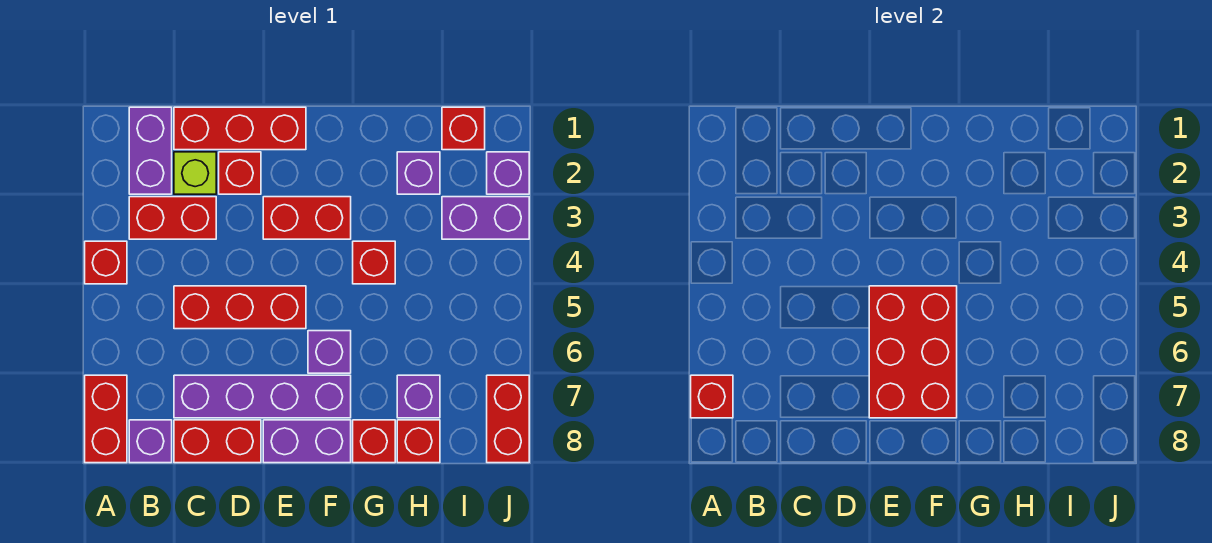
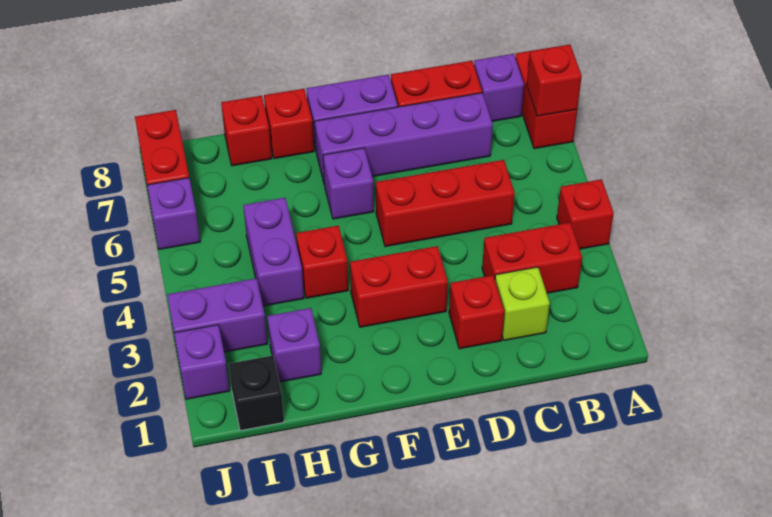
purple 1x2 brick [129,107,172,194] -> purple 1x2 brick moved to [243,198,304,306]
red 1x3 brick [174,107,306,150] -> none
red 2x3 brick [869,286,957,418] -> none
purple 1x1 brick [397,375,440,418] -> purple 1x1 brick moved to [147,178,200,249]
red 1x1 brick [442,107,485,150] -> black 1x1 brick [229,356,284,431]

